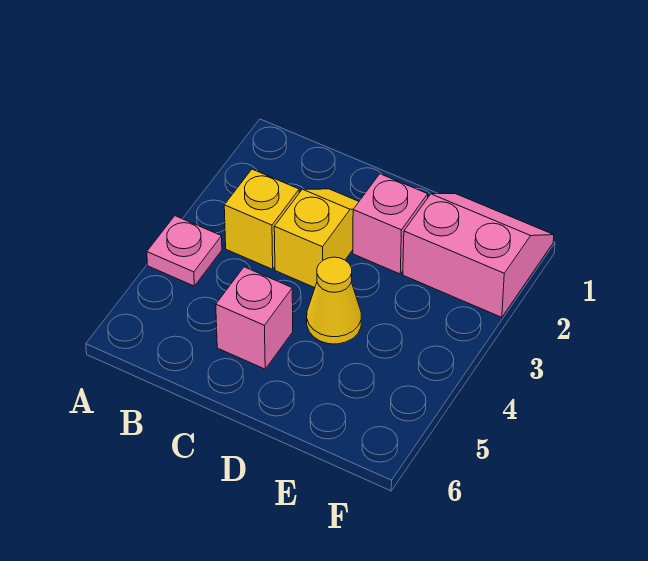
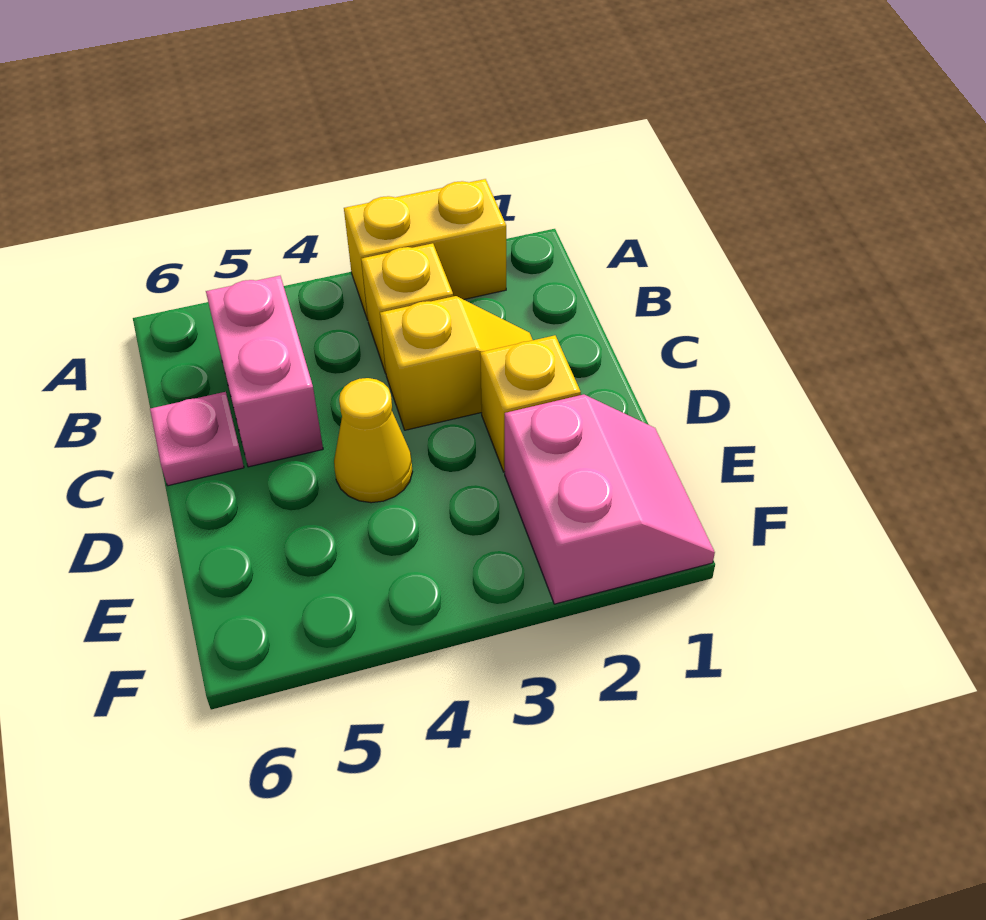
none -> yellow 1x2 brick [344,179,506,320]
pink 1x1 plate [147,216,222,286] -> pink 1x1 plate moved to [150,392,244,486]
pink 1x1 brick [216,267,293,369] -> pink 1x2 brick [206,276,323,467]
pink 1x1 brick [353,174,428,274] -> yellow 1x1 brick [480,335,581,472]

